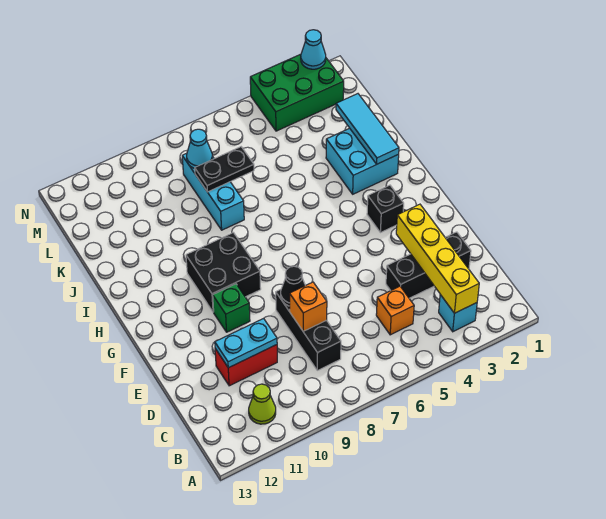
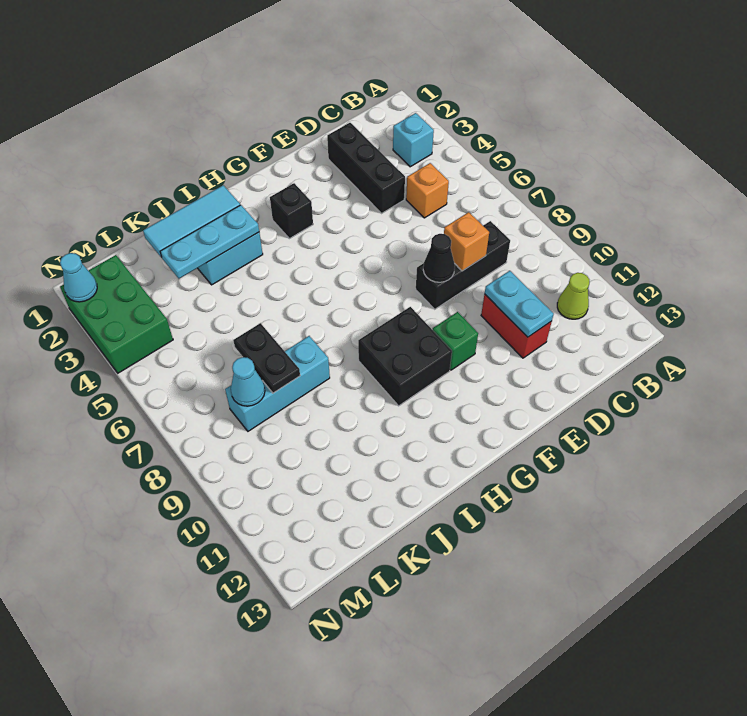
yellow 1x4 brick [396,204,479,313] -> none
none -> cyan 1x3 plate [160,205,259,279]

